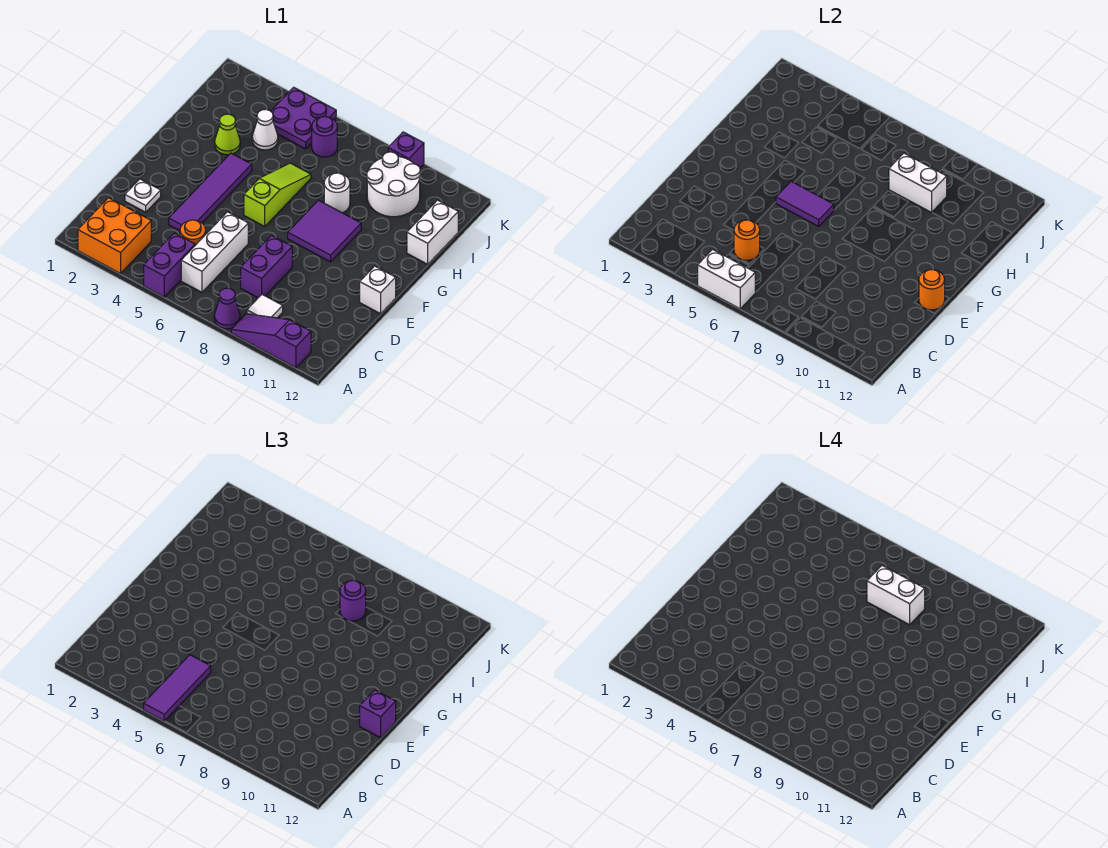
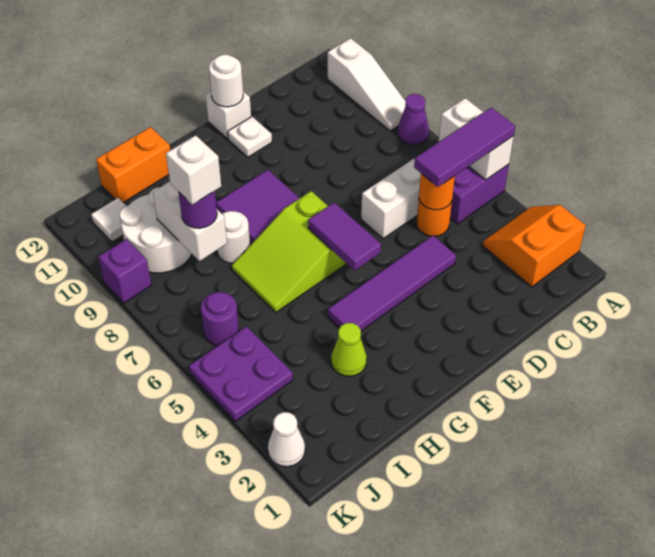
orange 2x2 brick [78,198,151,273] -> orange 2x2 slope [483,205,586,287]
purple 1x3 slope [231,314,311,368] -> white 1x3 slope [328,38,406,131]
white 1x1 tile [247,295,283,318] -> white 1x1 tile moved to [91,198,126,242]
purple 1x2 brick [241,235,292,298] -> none
white 1x1 plate [125,179,161,212] -> white 1x1 plate moved to [228,117,272,157]
orange 1x1 round brick [919,270,945,310] -> white 1x1 round brick [209,55,243,107]
purple 1x1 brick [360,690,396,738] -> none
lime 1x3 slope [244,163,311,226] -> lime 2x3 slope [232,191,347,312]
white 1x2 brick [407,200,458,264] -> orange 1x2 brick [96,127,170,202]
white 1x1 cone [252,109,278,150] -> white 1x1 cone moved to [268,412,305,467]
white 1x2 brick [867,565,925,625] -> white 1x1 brick [166,135,221,205]

